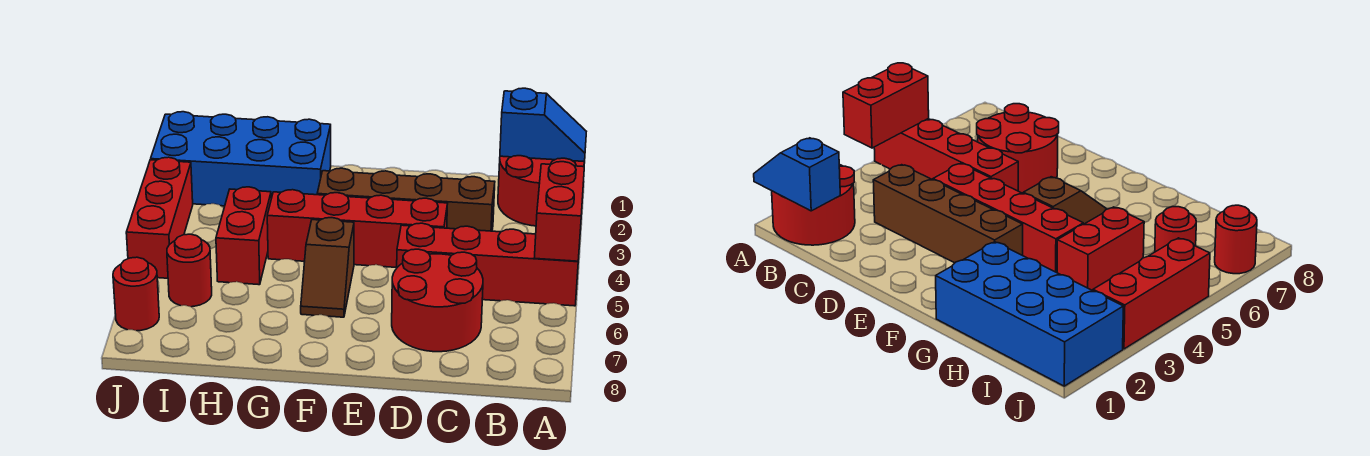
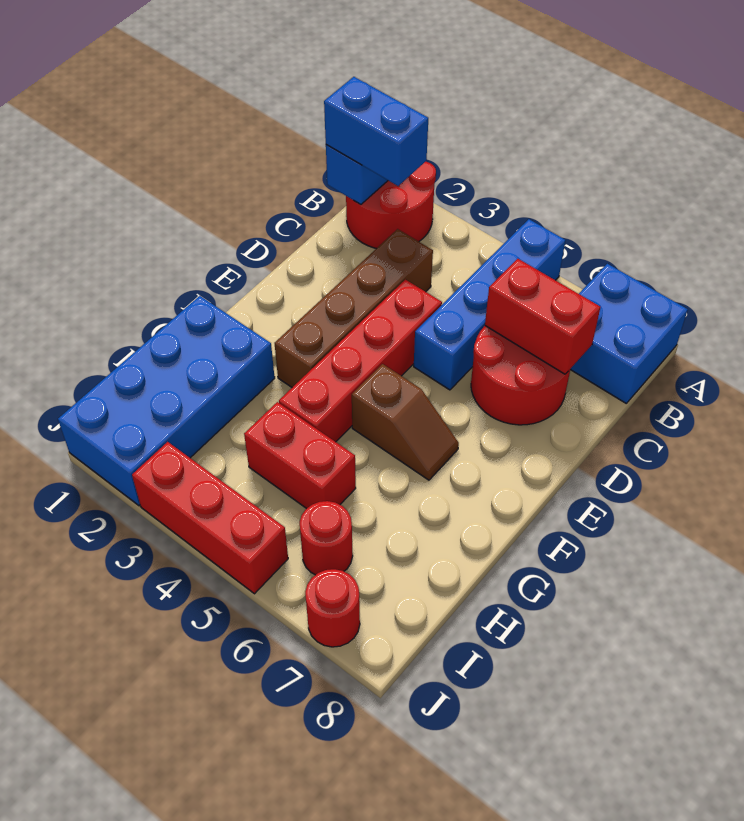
red 1x2 brick [535,162,584,261] -> red 1x2 brick moved to [485,259,600,374]
red 1x4 brick [397,223,578,306] -> blue 1x4 brick [414,219,565,390]
none -> blue 2x2 brick [570,264,688,403]
none -> blue 1x2 brick [324,77,428,186]

